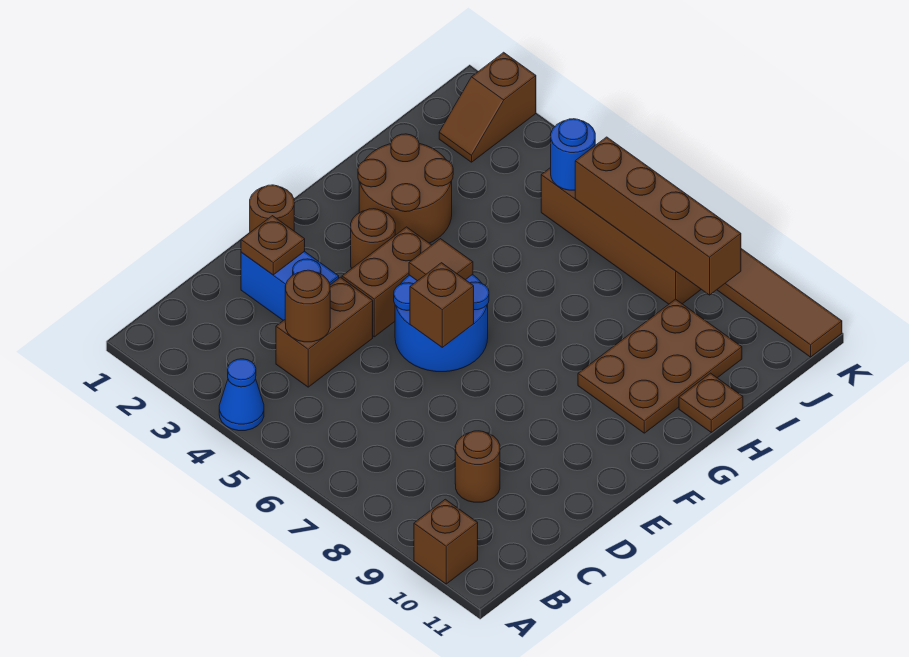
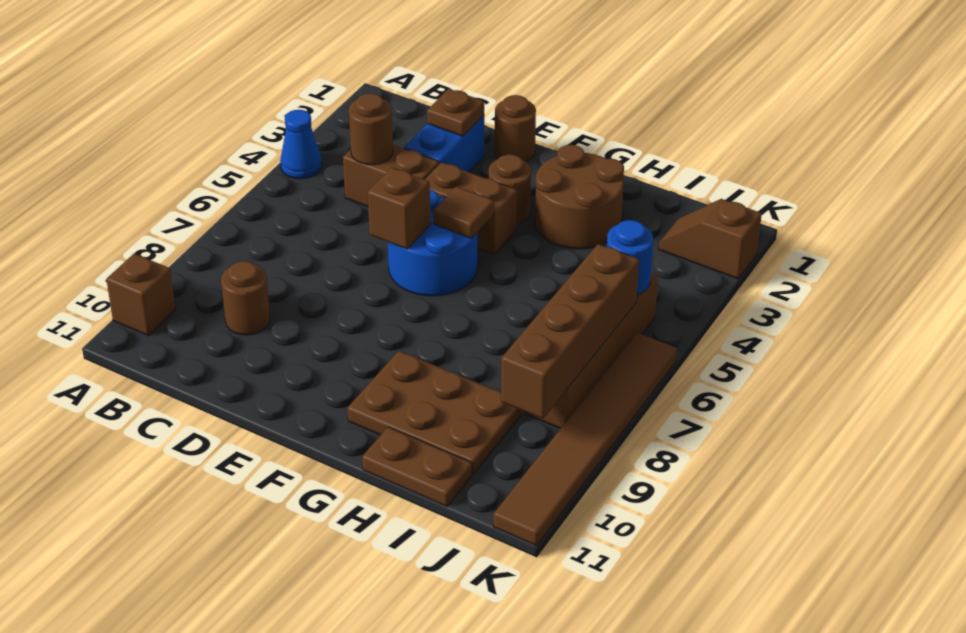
brown 1x1 plate [679,373,743,432] -> brown 1x2 plate [362,427,472,507]

